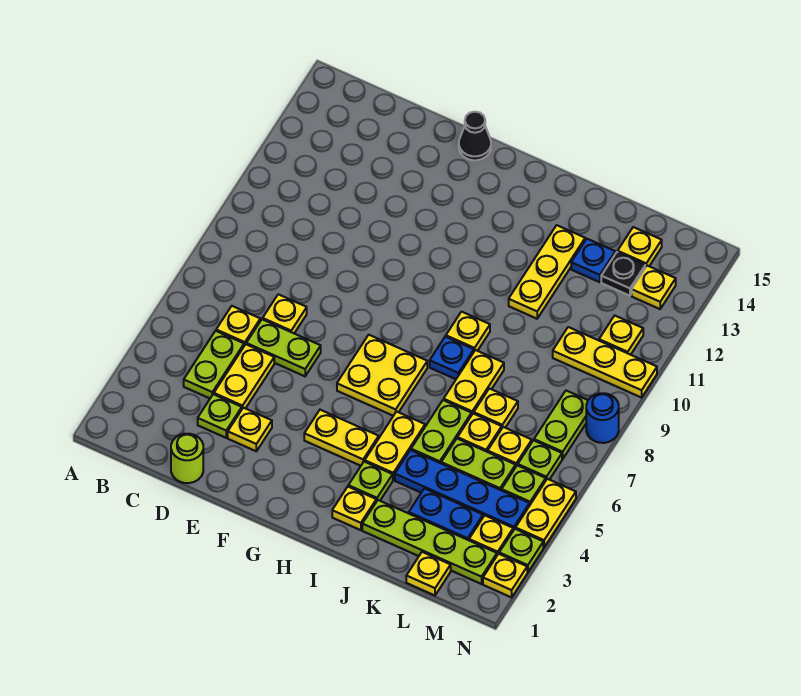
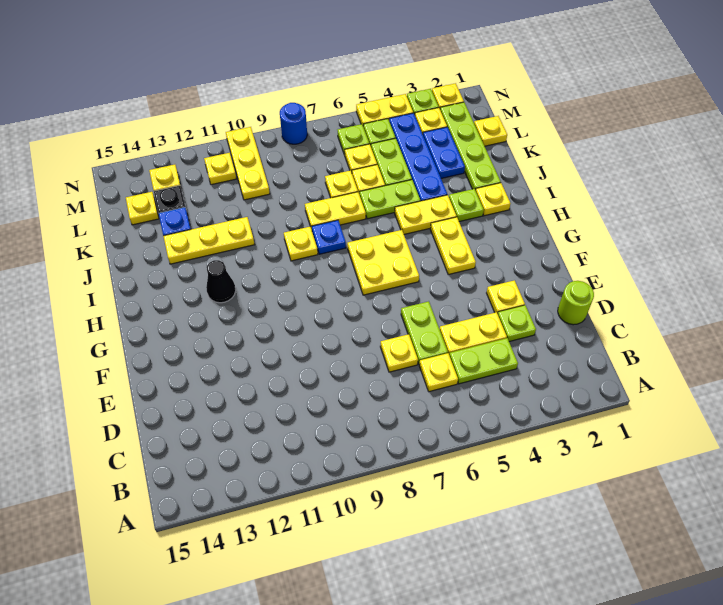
black 1x1 cone [459,112,491,160] -> black 1x1 cone moved to [206,260,236,303]
lime 1x2 plate [534,391,588,459] -> none

